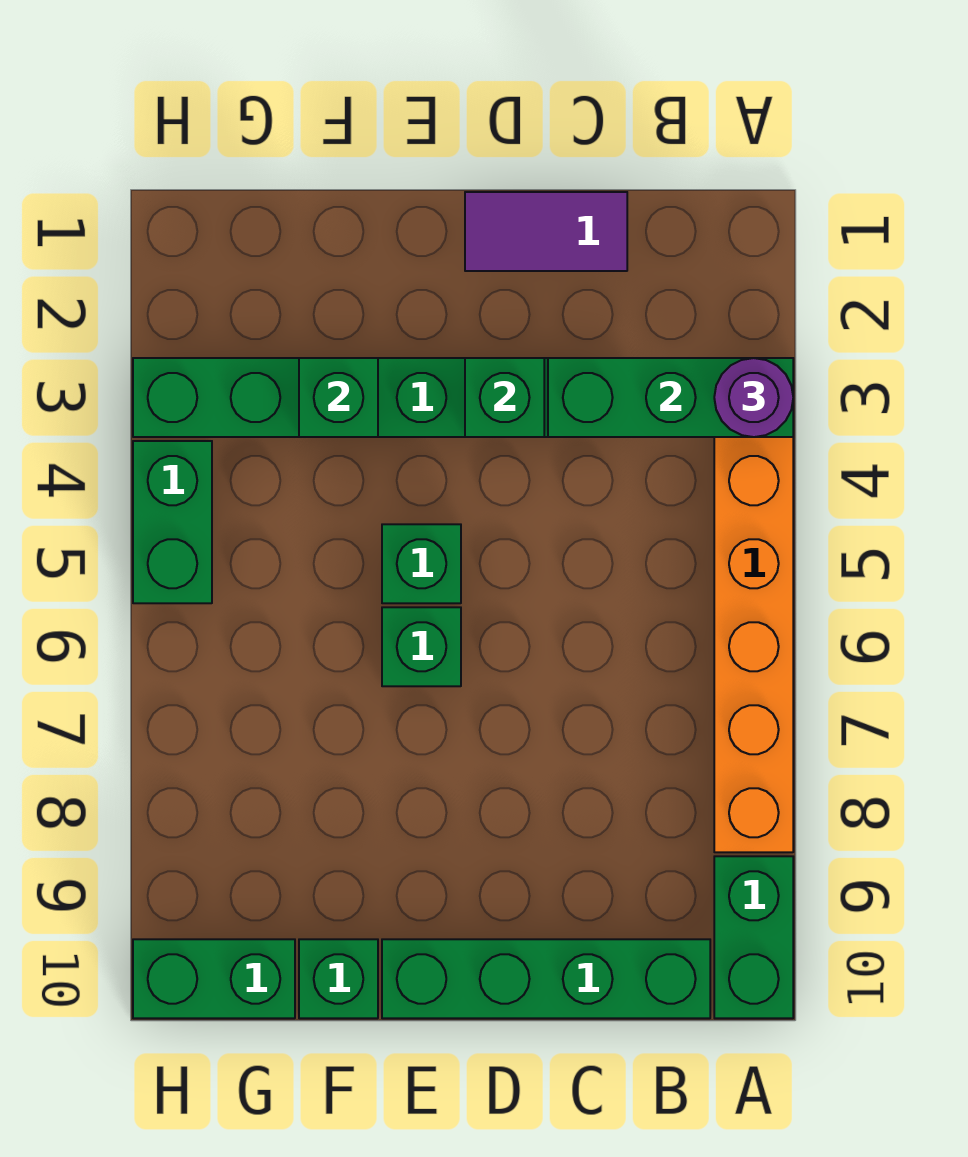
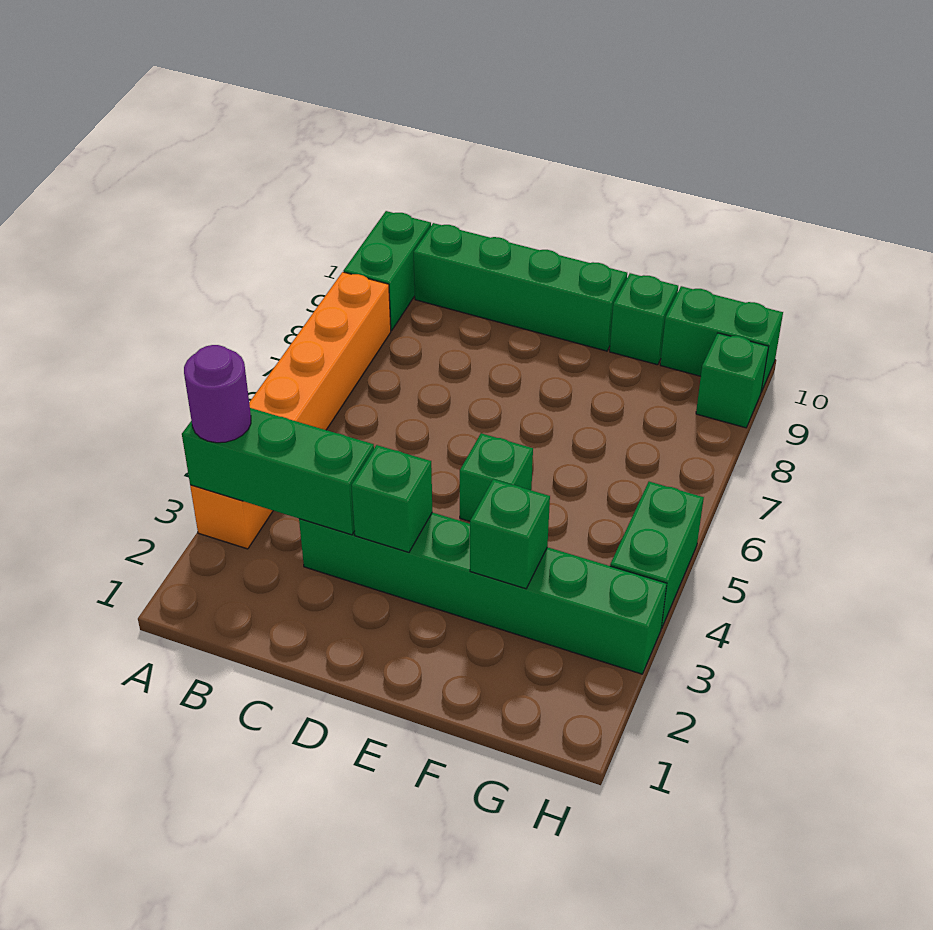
purple 1x2 tile [465,192,627,271] -> none
green 1x1 brick [382,607,461,686] -> green 1x1 brick moved to [696,333,769,428]

